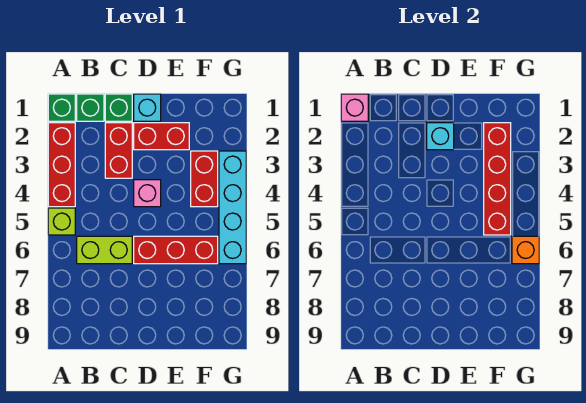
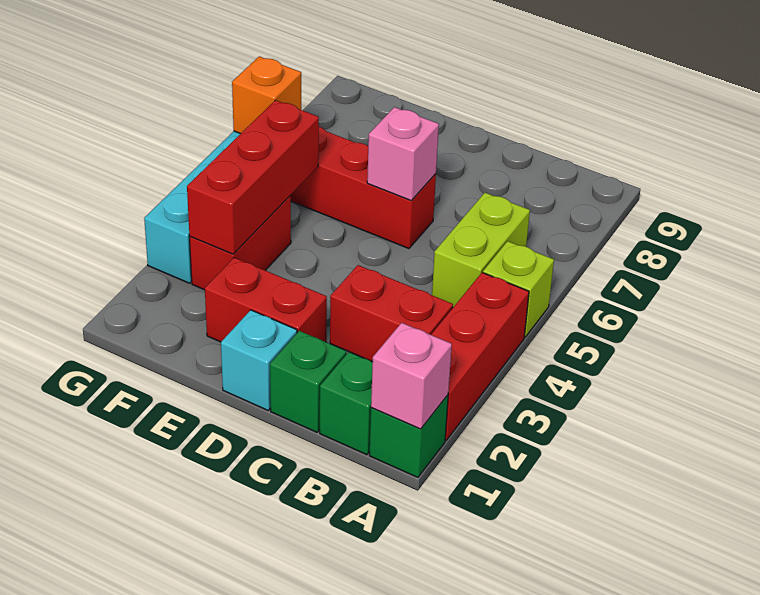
lime 1x2 brick [77,236,132,264] -> lime 1x2 brick turned to [432,193,530,307]
red 1x2 brick [105,123,132,178] -> red 1x2 brick turned to [330,265,453,362]
cyan 1x1 brick [427,123,454,150] -> none
pink 1x1 brick [134,180,161,207] -> pink 1x1 brick moved to [367,107,439,201]
red 1x4 brick [484,123,511,235] -> red 1x3 brick [187,100,319,254]

